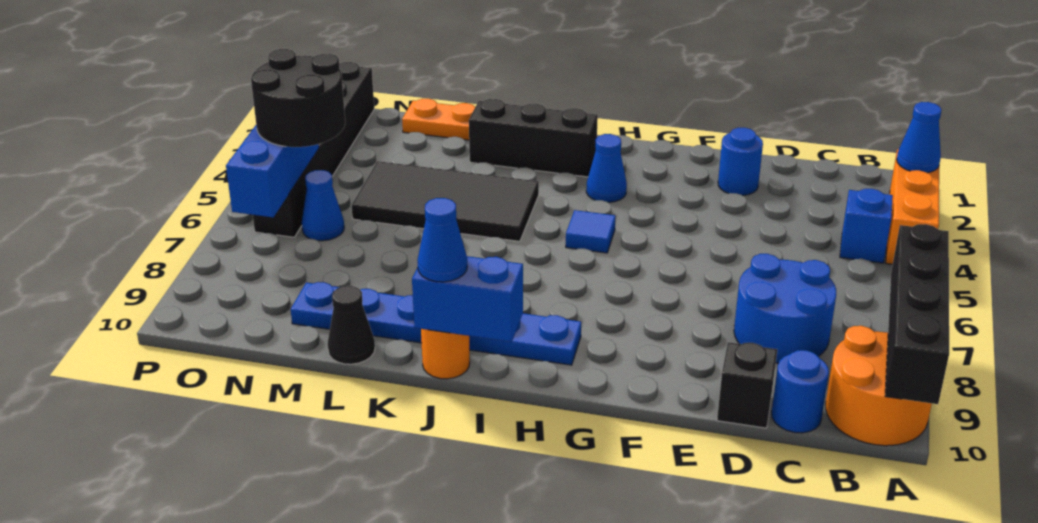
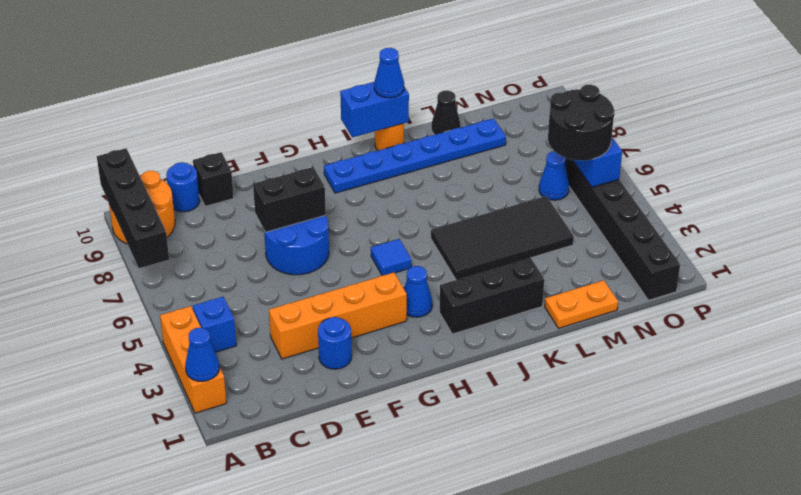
blue 2x2 round brick [734,254,836,363] -> blue 2x2 round brick moved to [264,215,329,275]
none -> orange 1x4 brick [269,272,407,359]
none -> black 1x2 brick [253,167,326,232]

